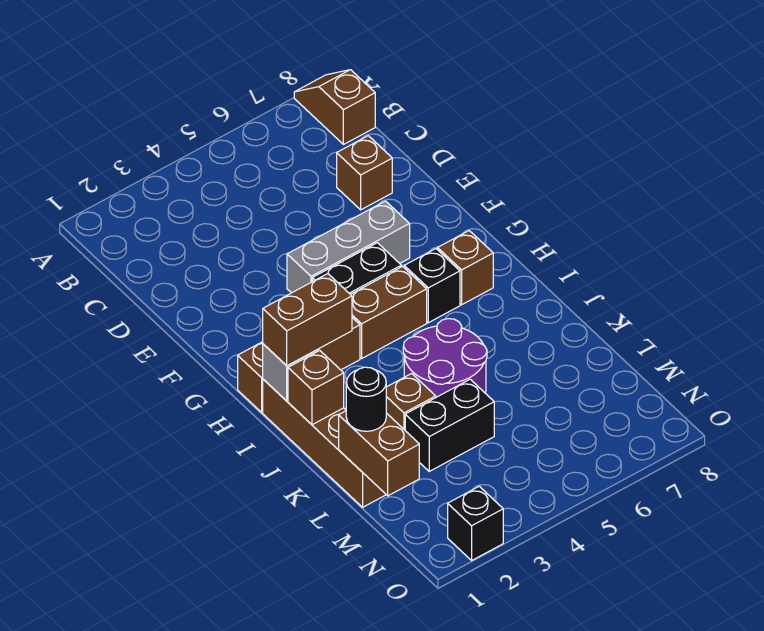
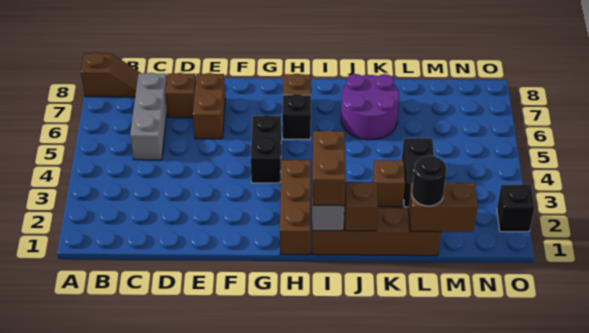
brown 1x2 slope [294,70,375,145] -> brown 1x2 slope turned to [81,52,140,97]
grey 1x3 brick [287,201,410,293] -> grey 1x3 brick moved to [130,73,167,160]
brown 1x2 brick [350,267,427,358] -> brown 1x2 brick moved to [193,73,225,139]
purple 2x2 round brick [403,319,487,397] -> purple 2x2 round brick moved to [341,74,399,140]

